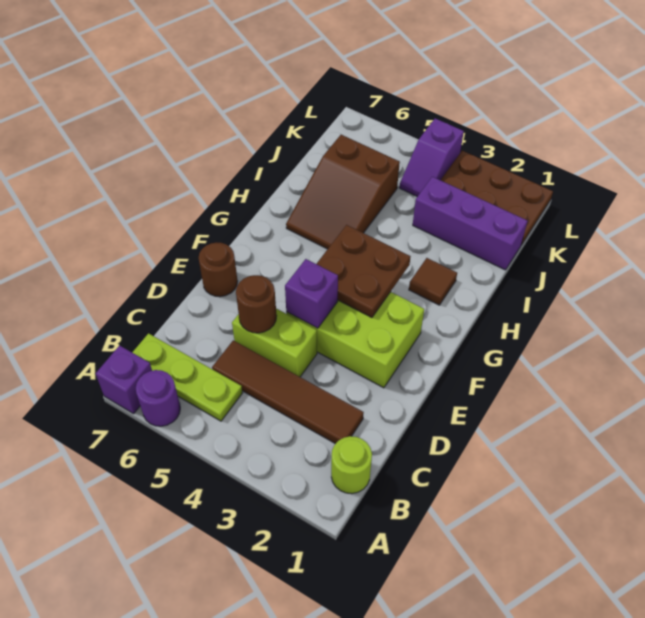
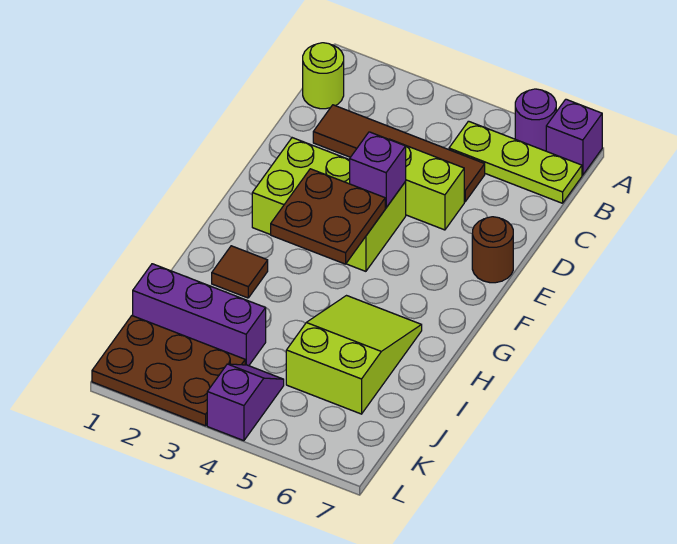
brown 1x1 round brick [236,275,277,333] -> none
brown 2x3 slope [286,135,400,249] -> lime 2x3 slope [286,296,422,414]

